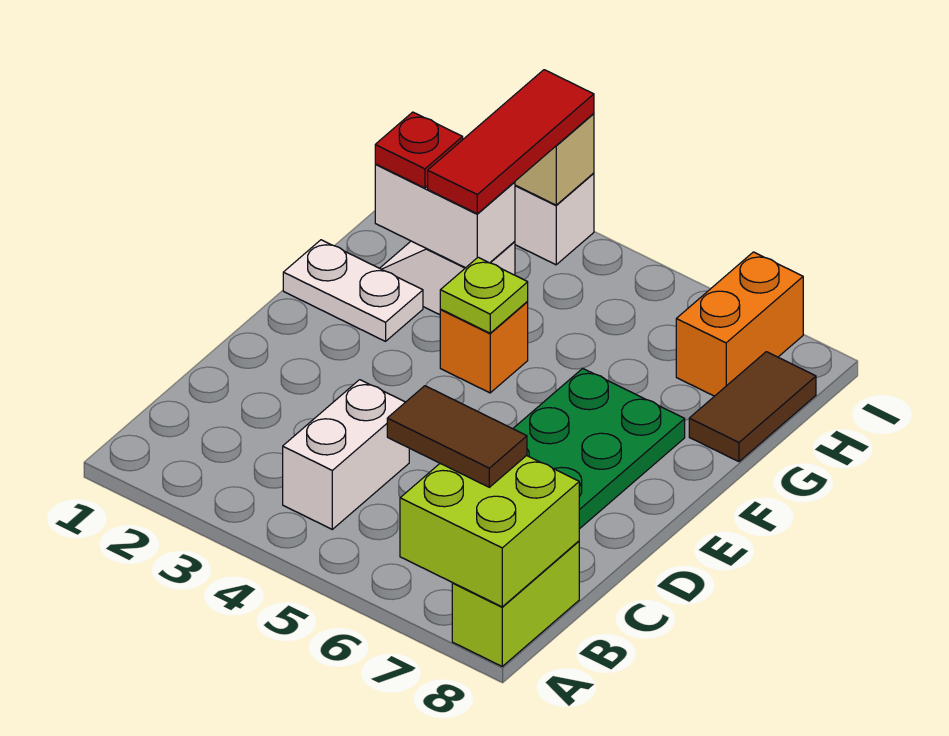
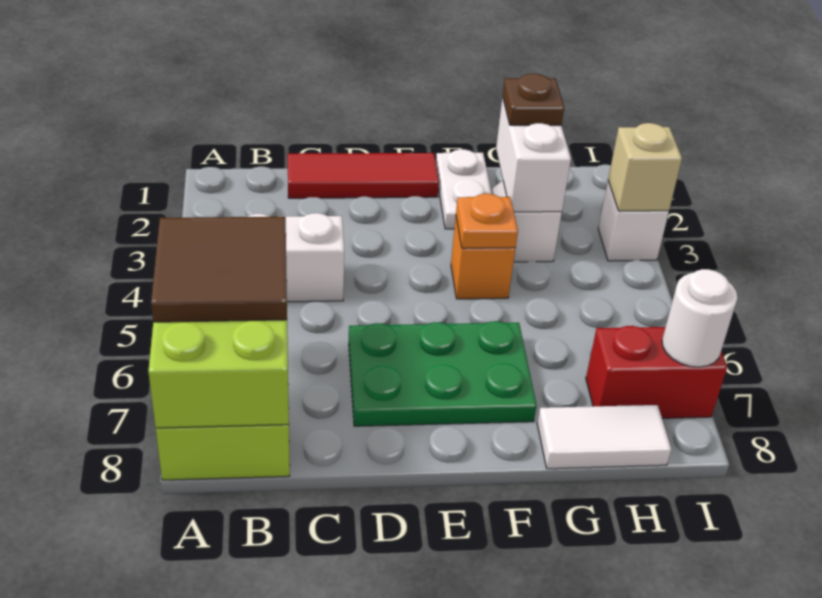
brown 1x2 tile [387,386,527,487] -> brown 2x2 tile [151,217,287,322]
lime 1x1 plate [440,257,528,333] -> orange 1x1 plate [456,194,518,248]
red 1x1 plate [375,112,463,188] -> brown 1x1 plate [503,74,564,125]
red 1x3 tile [428,70,594,214] -> red 1x3 tile moved to [287,153,439,198]
brown 1x2 tile [689,352,816,462] -> white 1x2 tile [537,405,671,469]
orange 1x2 brick [676,252,803,396] -> red 1x2 brick [586,326,727,418]
none -> white 1x1 round brick [662,269,738,367]

